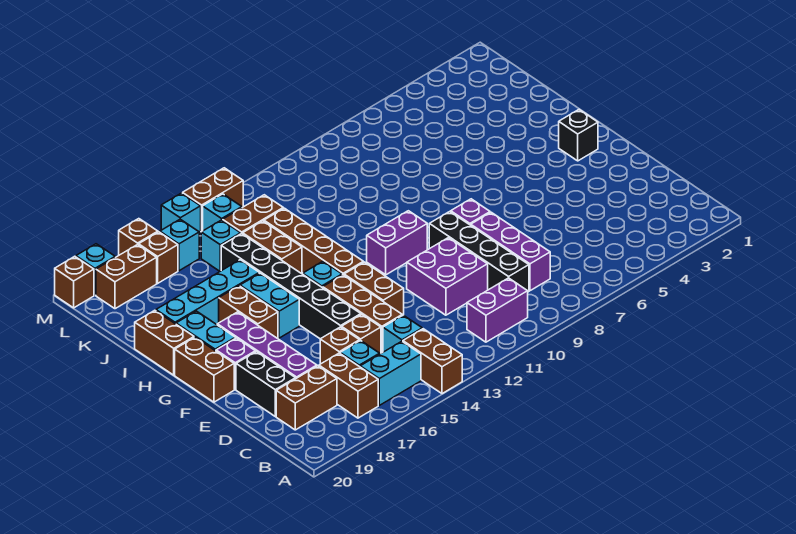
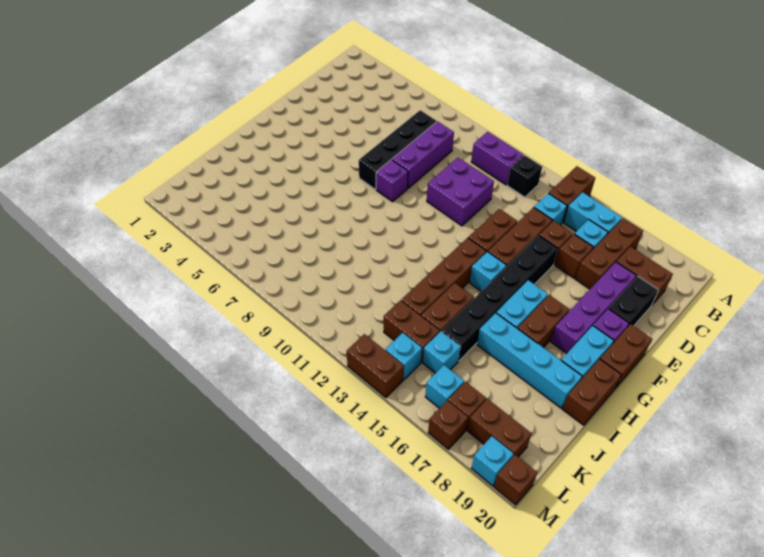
brown 1x2 brick [319,353,378,418] -> brown 1x3 brick [575,218,643,289]
black 1x4 brick [429,212,529,292] -> black 1x4 brick moved to [359,110,436,189]
black 1x1 brick [559,110,598,161] -> black 1x1 brick moved to [507,155,542,197]
purple 1x2 brick [367,211,427,275] -> none
cyan 1x1 brick [161,193,201,233] -> none

